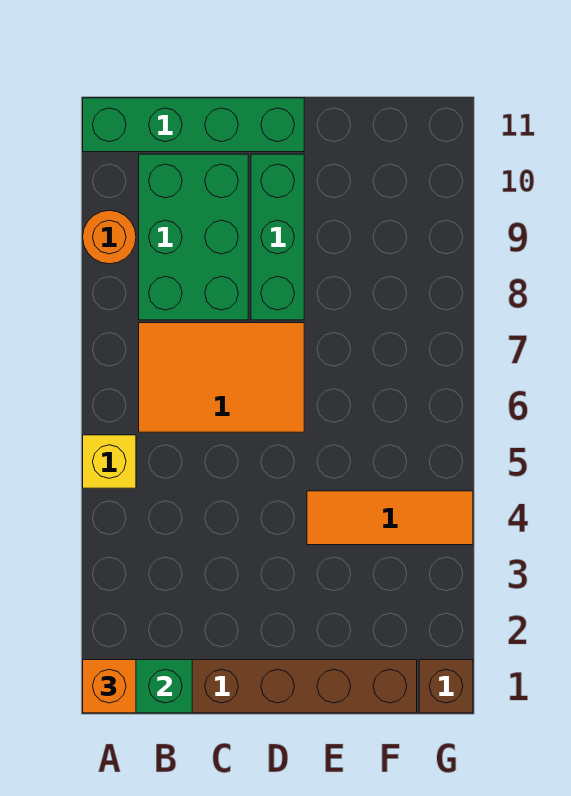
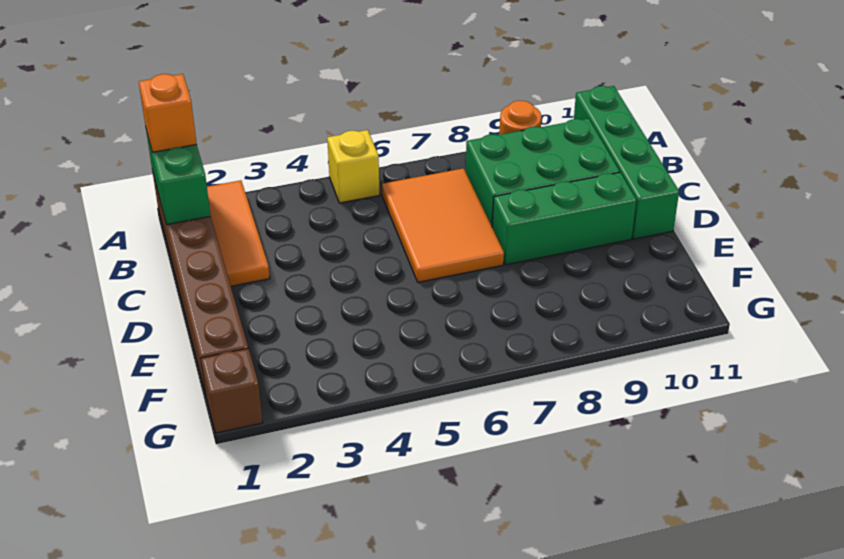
orange 1x3 tile [307,491,473,545] -> orange 1x3 tile moved to [207,180,270,286]

